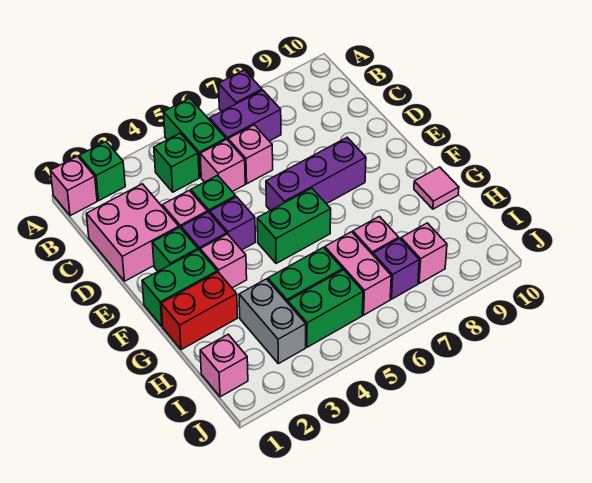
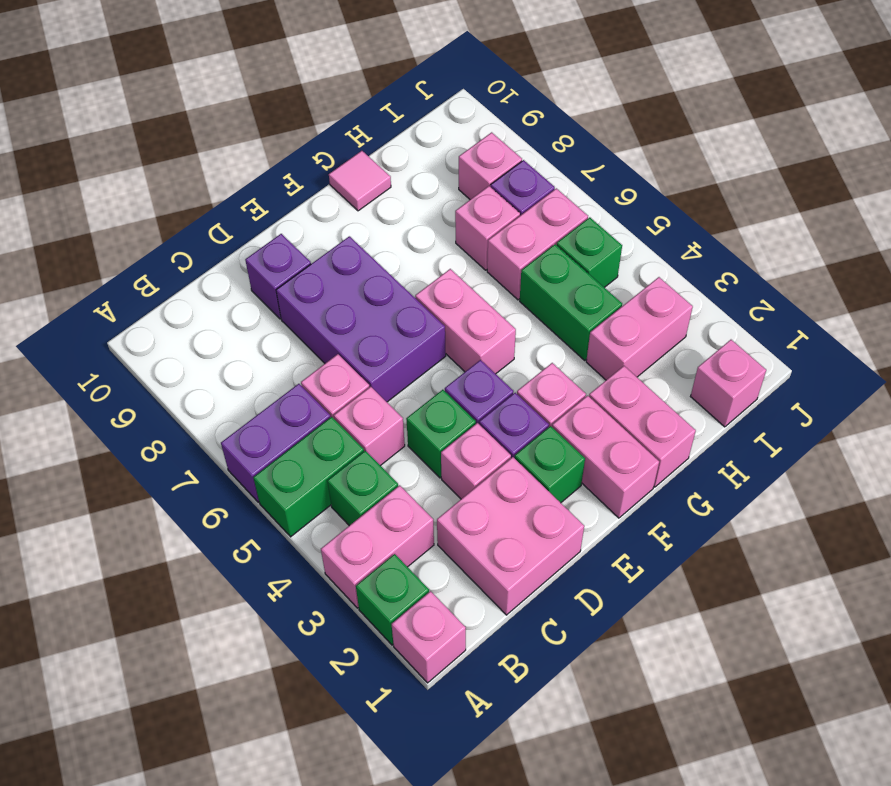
none -> pink 1x2 brick [321,485,434,608]
purple 1x1 brick [219,70,262,111] -> purple 1x1 brick moved to [245,234,311,319]
purple 1x2 brick [210,90,281,141] -> purple 1x2 brick turned to [221,384,331,502]
purple 1x3 brick [266,138,366,211] -> purple 2x3 brick [276,236,446,402]
green 1x2 brick [142,250,217,326] -> pink 1x2 brick [552,396,659,518]
green 1x2 brick [257,188,331,264] -> pink 1x2 brick [415,269,516,374]
red 1x2 brick [161,272,238,350] -> pink 1x2 brick [589,366,696,487]
grey 1x2 brick [239,279,306,364] -> pink 1x2 brick [586,277,693,380]
green 1x2 brick [288,270,363,347] -> green 1x1 brick [557,217,622,287]

